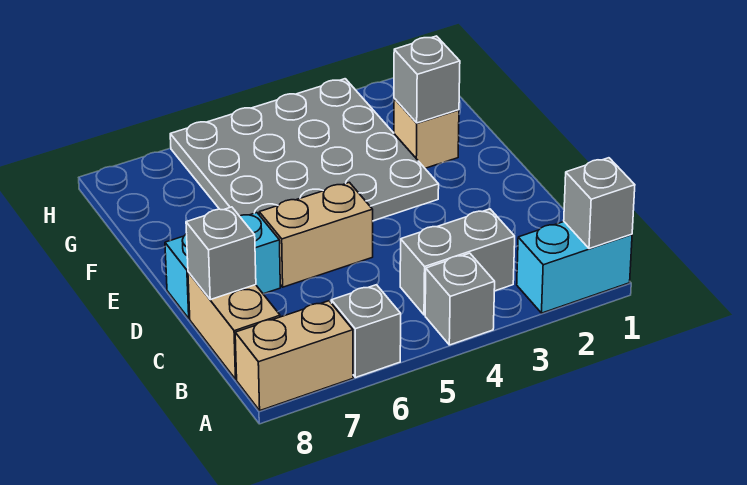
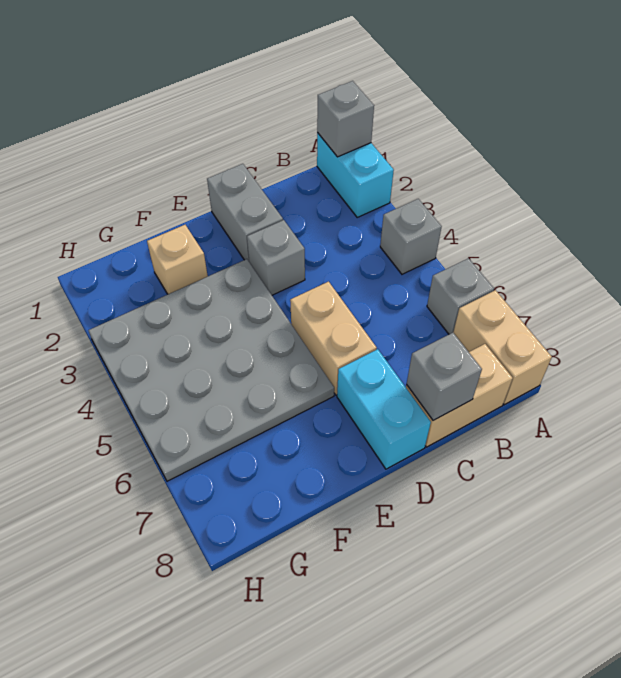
grey 1x2 brick [400,209,515,315] -> grey 1x2 brick moved to [207,164,283,261]
grey 1x1 brick [394,36,460,123] -> grey 1x1 brick moved to [247,220,305,295]

